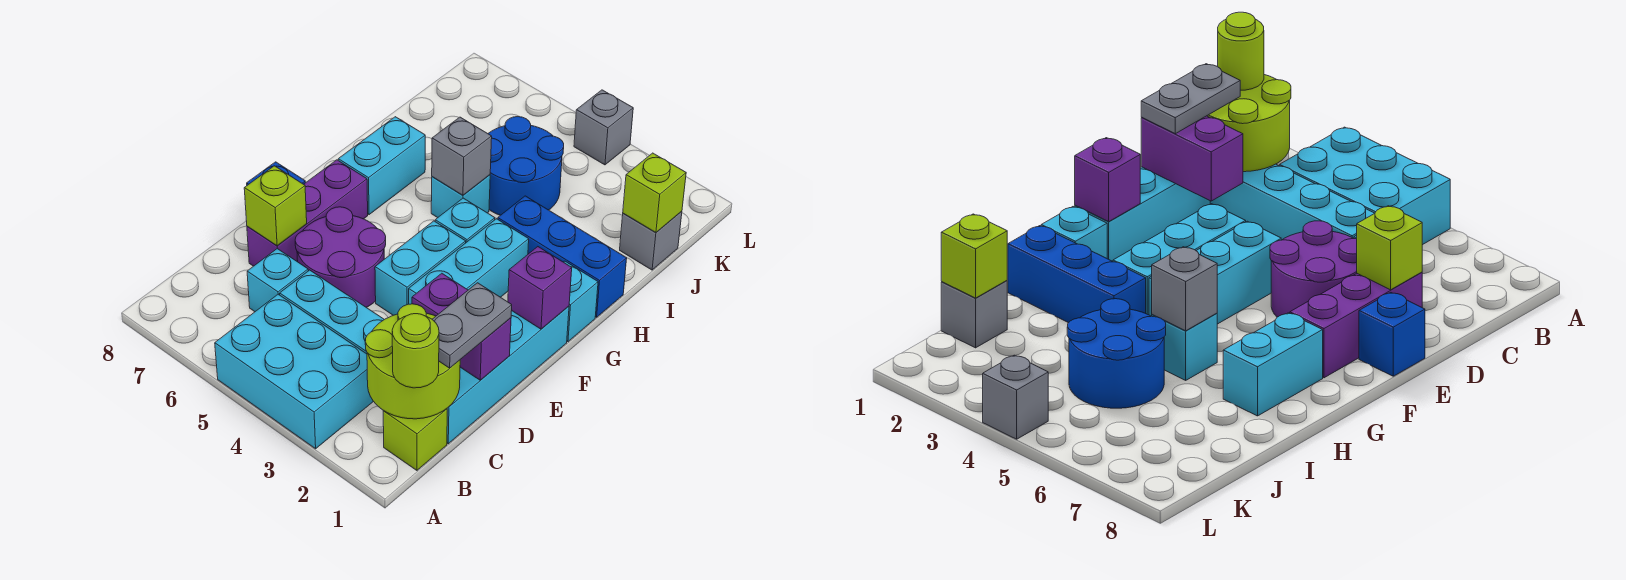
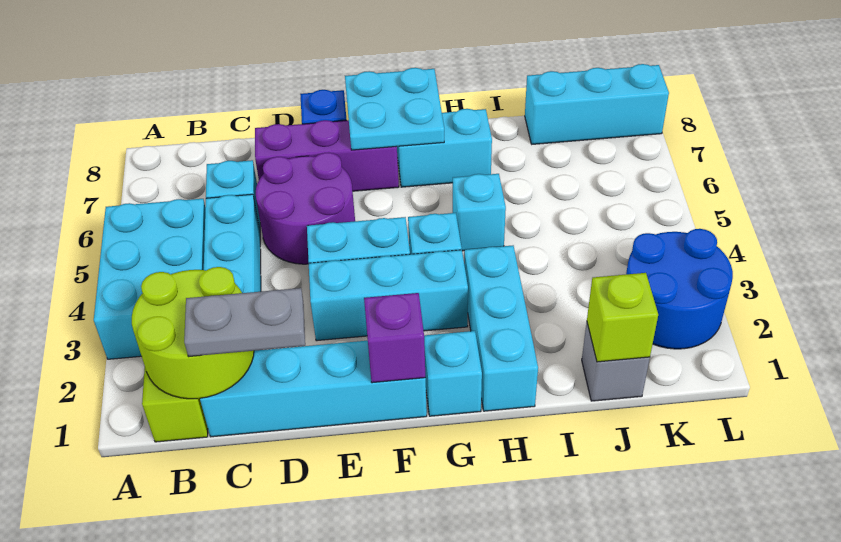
lime 1x1 round brick [392,314,439,388] -> none
purple 1x2 brick [412,273,511,380] -> none
lime 1x1 brick [244,166,307,246] -> none
none -> cyan 2x2 plate [345,68,444,150]
blue 1x3 brick [498,196,627,317] -> cyan 1x3 brick [464,246,538,411]
grey 1x1 brick [432,117,492,195] -> none
blue 2x2 round brick [488,117,564,215] -> blue 2x2 round brick moved to [626,229,733,349]
none -> cyan 1x3 brick [525,64,669,144]
grey 1x1 brick [574,90,633,165] -> none

